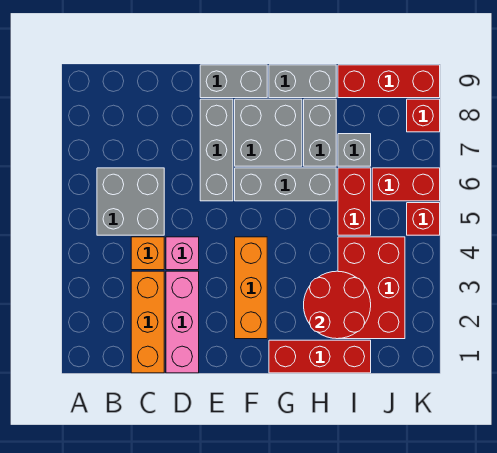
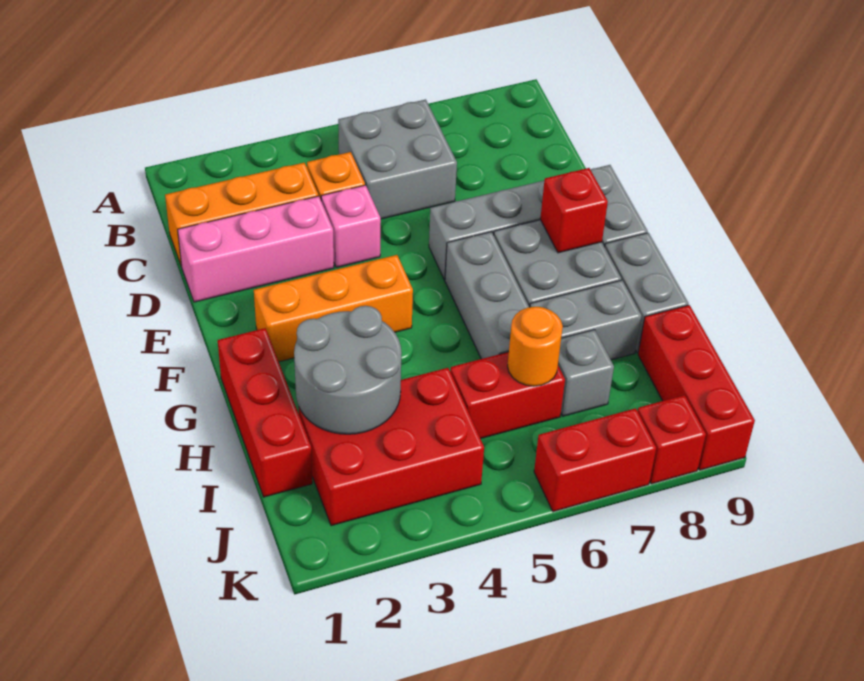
red 2x2 round brick [304,271,371,339] -> grey 2x2 round brick [294,306,402,434]
none -> orange 1x1 round brick [508,307,563,386]
red 1x2 brick [372,168,440,201] -> red 1x2 brick turned to [534,408,656,512]
red 1x1 brick [407,203,440,235] -> red 1x1 brick moved to [540,168,608,253]

